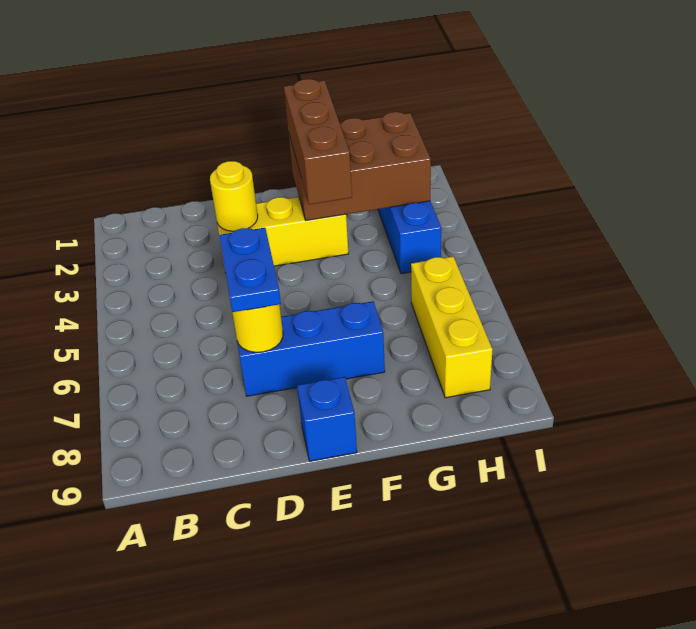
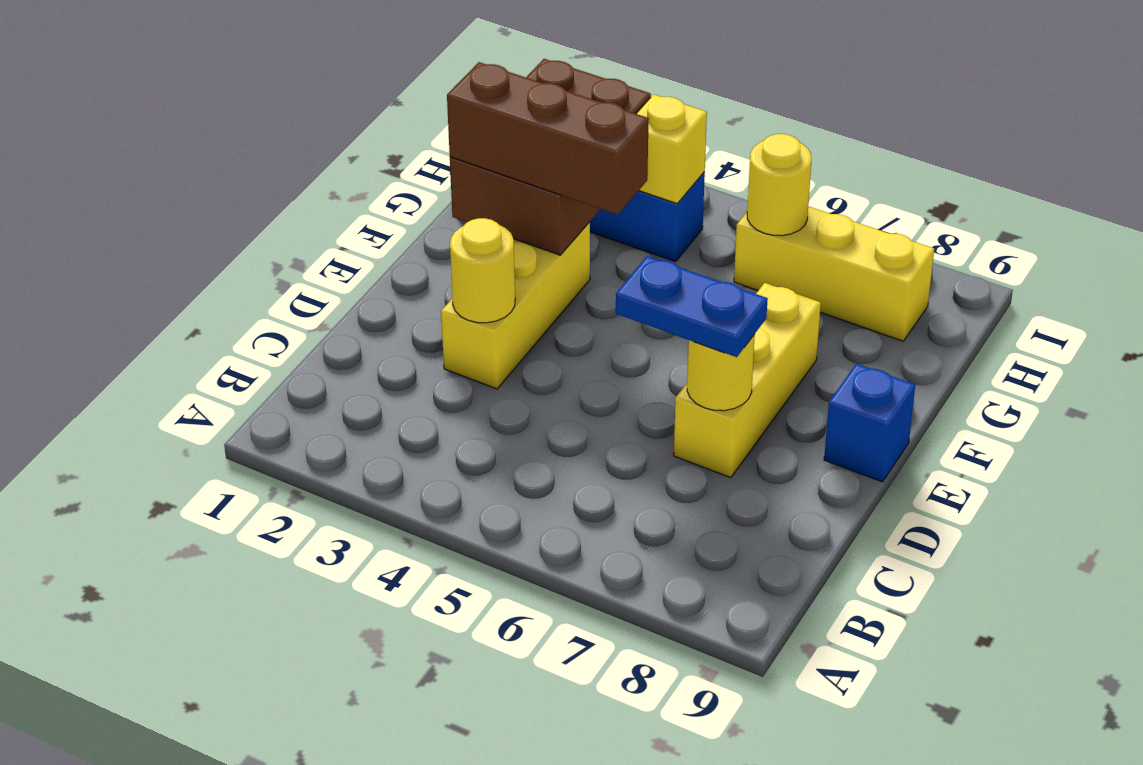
blue 1x3 brick [237,301,385,396] -> yellow 1x3 brick [674,283,821,478]
none -> yellow 1x1 brick [636,94,707,204]
none -> yellow 1x1 round brick [747,134,811,236]

